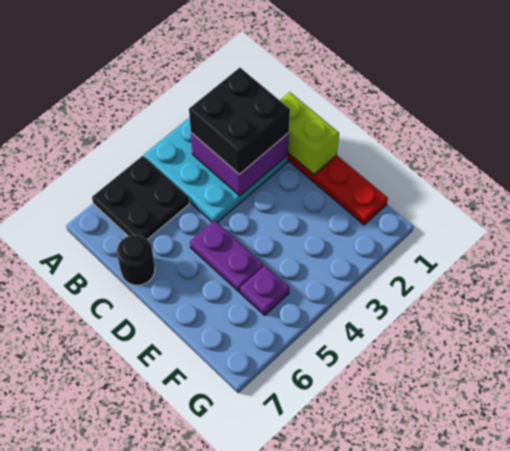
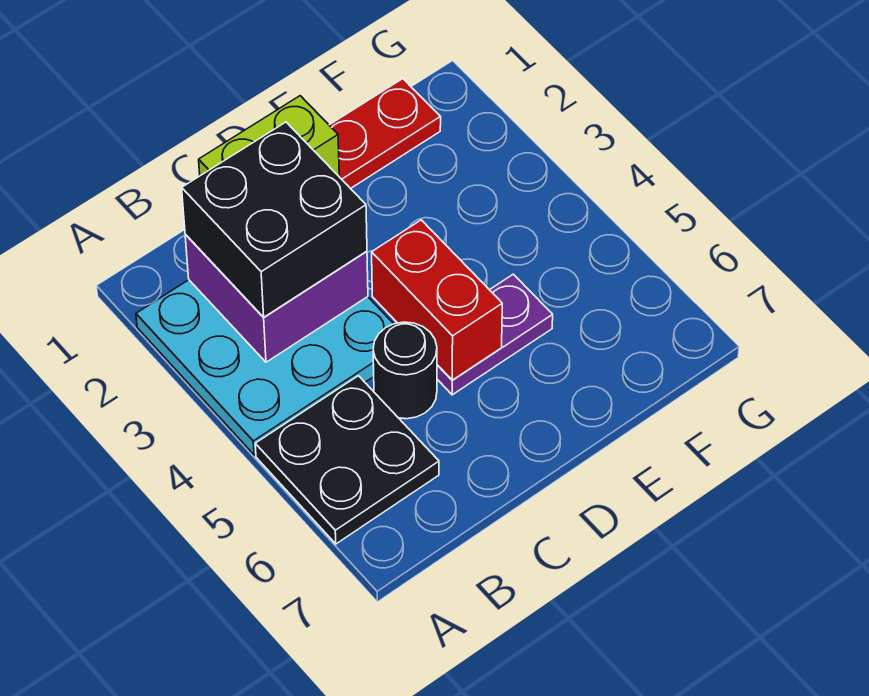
black 1x1 round brick [117,235,155,285] -> black 1x1 round brick moved to [373,322,437,419]
none -> red 1x2 brick [372,220,502,380]
purple 1x1 plate [240,266,289,315] -> none

